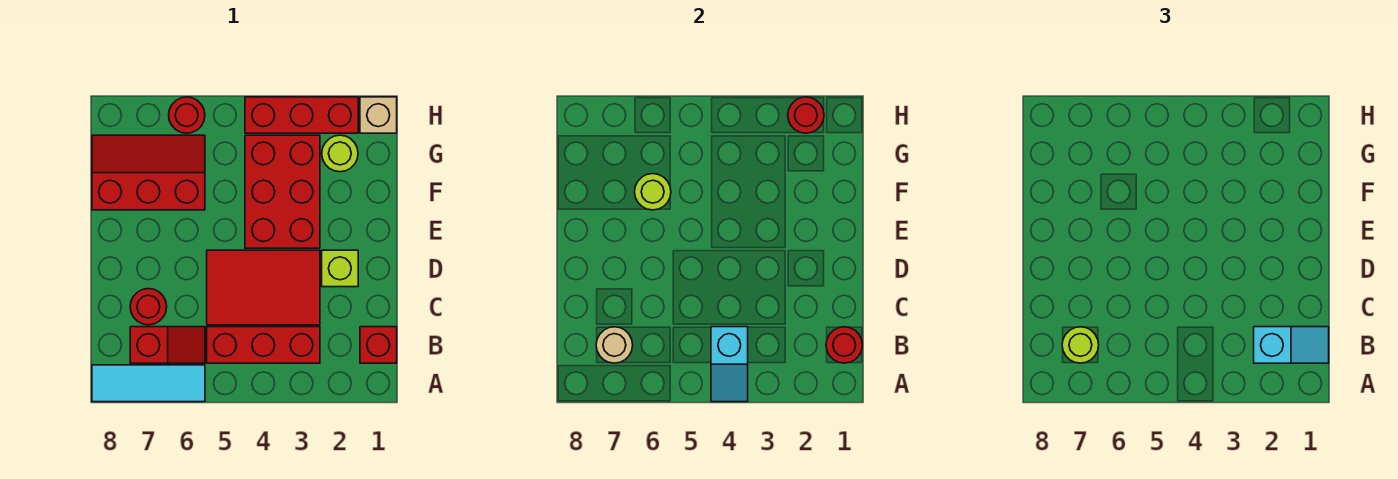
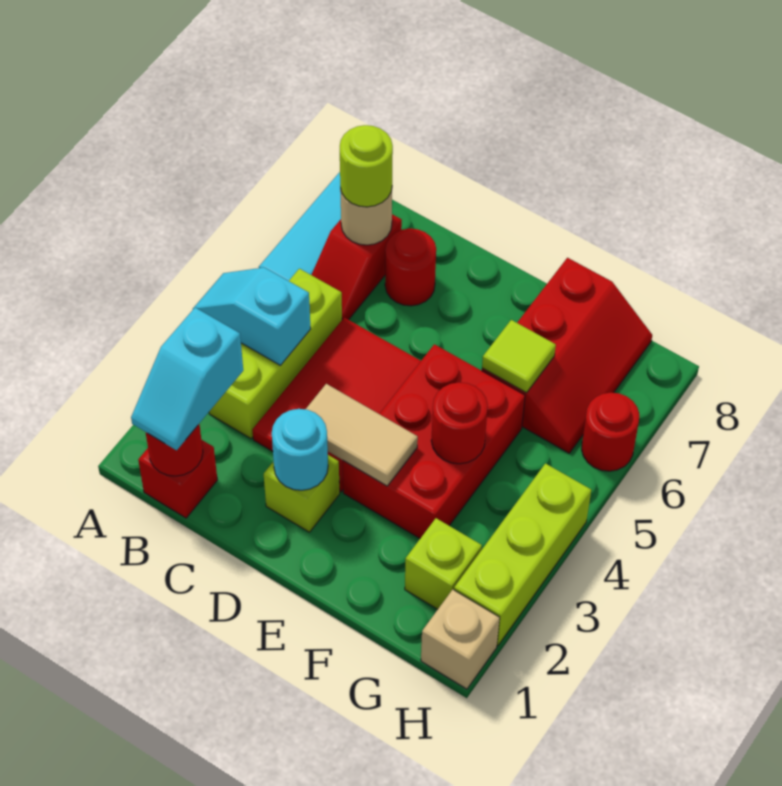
red 1x3 brick [207,327,320,363] -> lime 1x3 brick [209,269,342,439]
none -> cyan 1x1 round brick [272,409,328,490]
none -> tan 1x2 tile [306,384,418,486]
red 2x3 brick [245,135,320,248] -> red 2x3 brick turned to [343,344,525,538]
lime 1x1 round brick [635,174,671,210] -> lime 1x1 tile [482,320,556,393]
lime 1x1 round brick [322,135,358,172] -> lime 1x1 brick [405,518,482,609]
red 1x3 brick [245,97,358,133] -> lime 1x3 brick [454,464,591,645]
red 1x1 round brick [788,97,824,133] -> red 1x1 round brick moved to [431,382,488,464]

